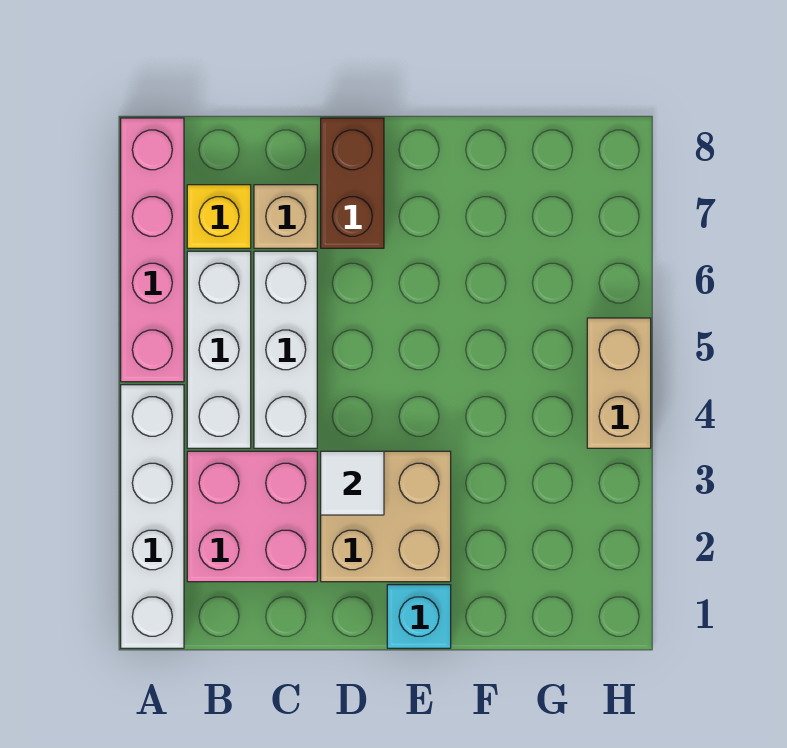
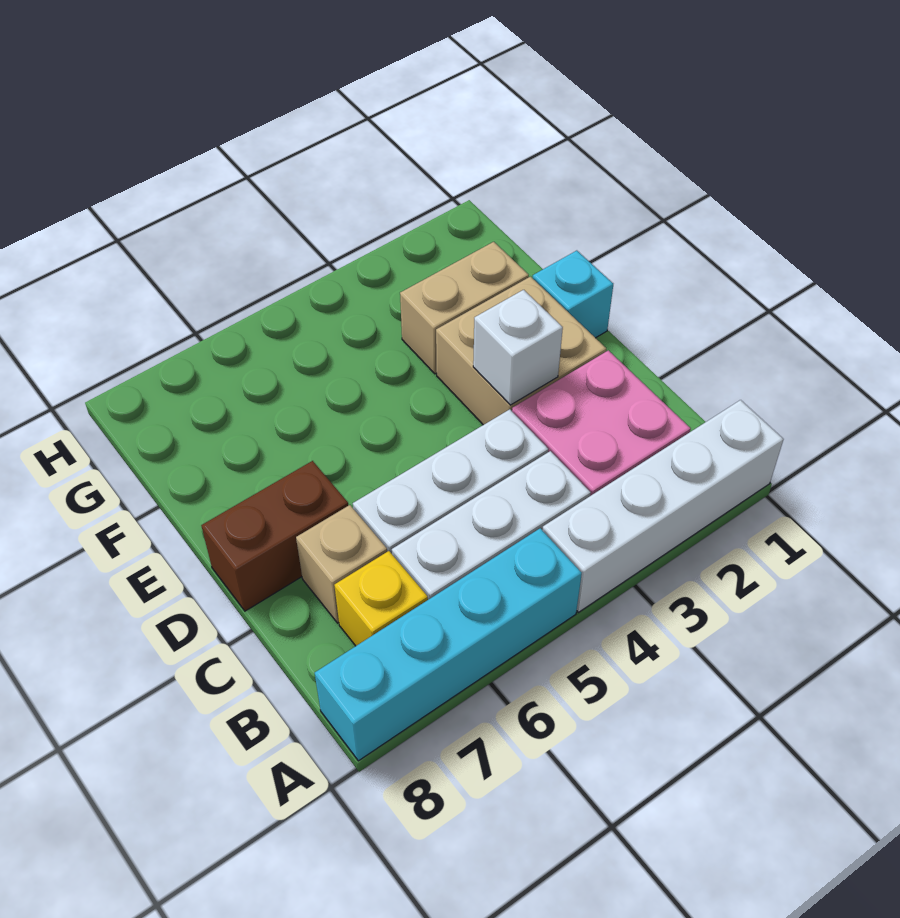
pink 1x4 brick [121,118,184,382] -> cyan 1x4 brick [315,528,582,761]
white 1x1 tile [321,451,384,515] -> white 1x1 brick [473,290,563,405]
tan 1x2 brick [587,318,651,448] -> tan 1x2 brick moved to [400,242,529,374]

